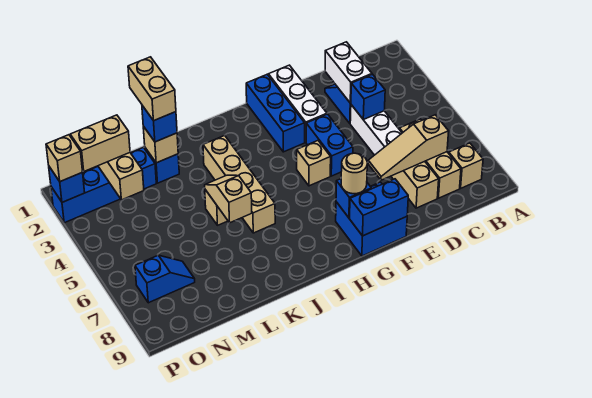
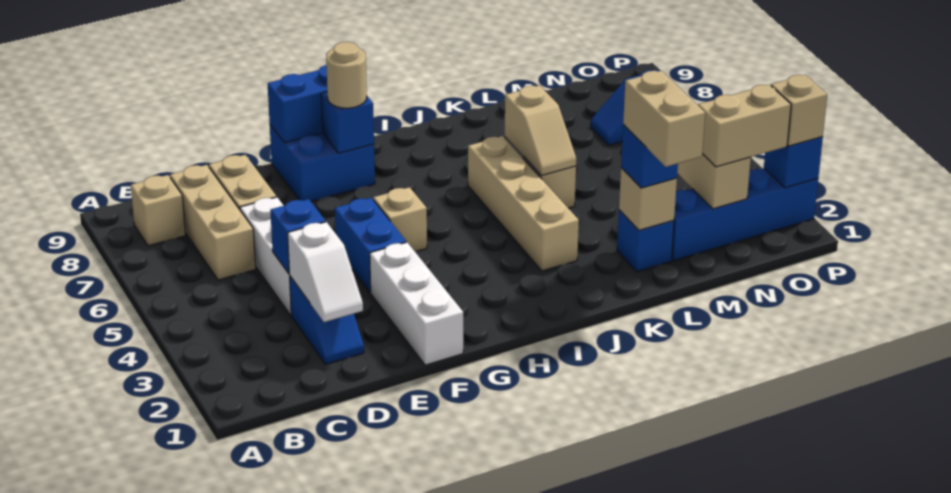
tan 1x3 slope [368,115,449,180] -> none
white 1x2 brick [325,42,372,103] -> white 1x2 slope [288,222,363,322]
blue 1x3 brick [246,74,305,152] -> none

